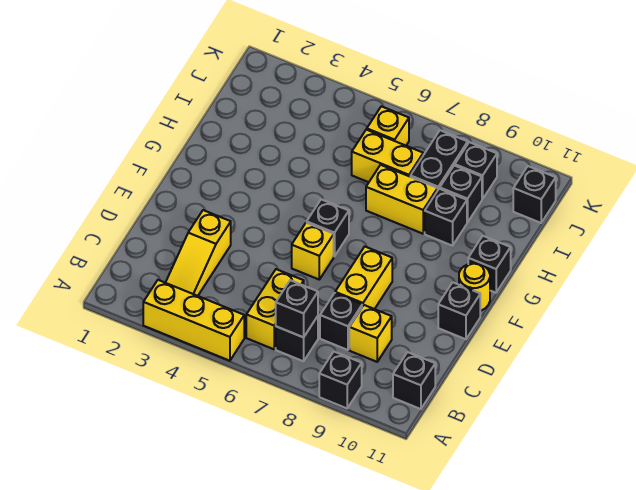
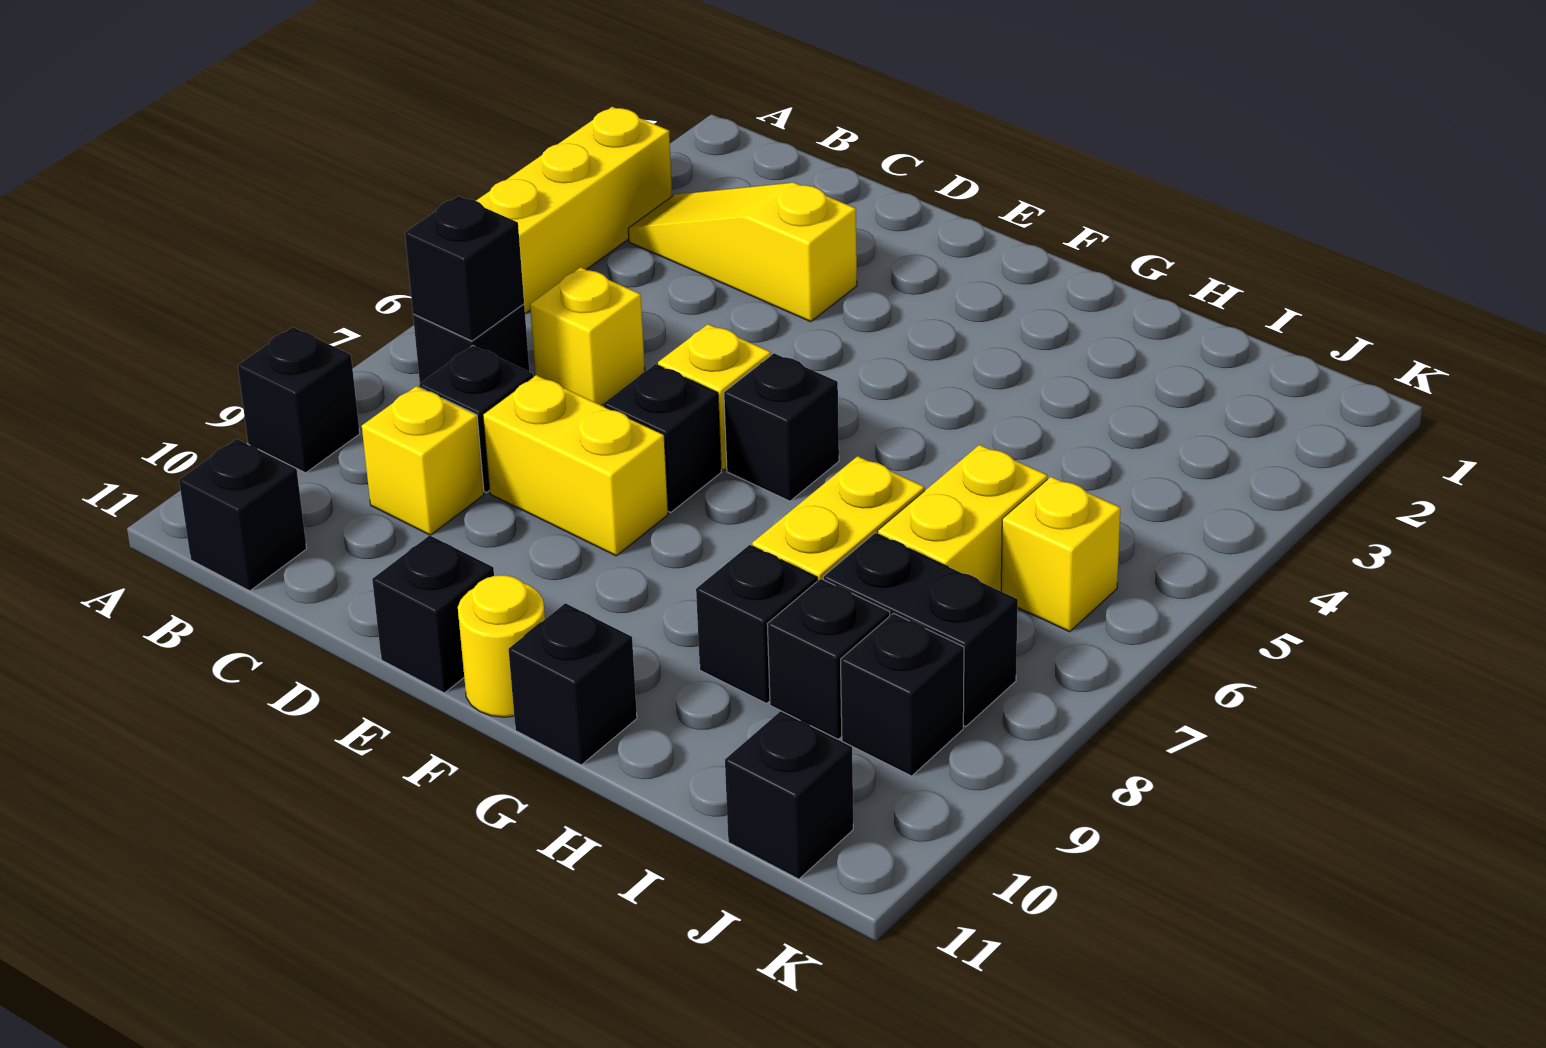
yellow 1x2 brick [246,269,304,349] -> yellow 1x1 brick [530,267,645,405]
none -> black 1x1 brick [604,364,721,512]

